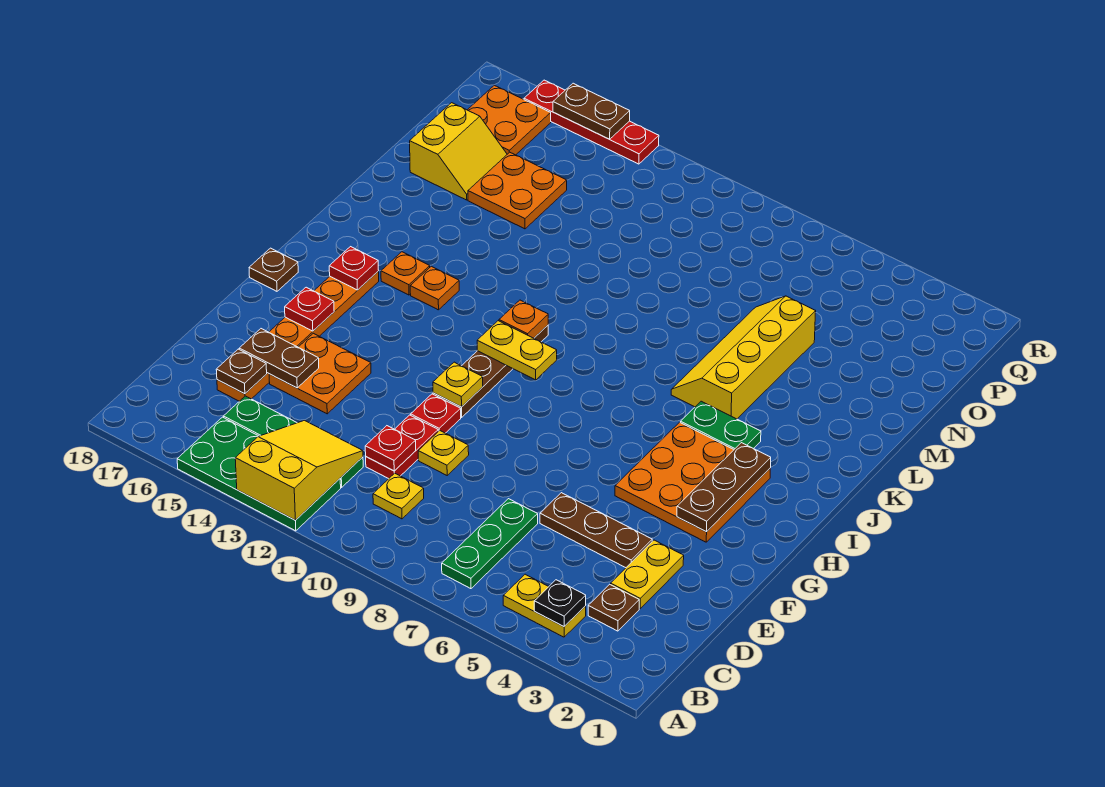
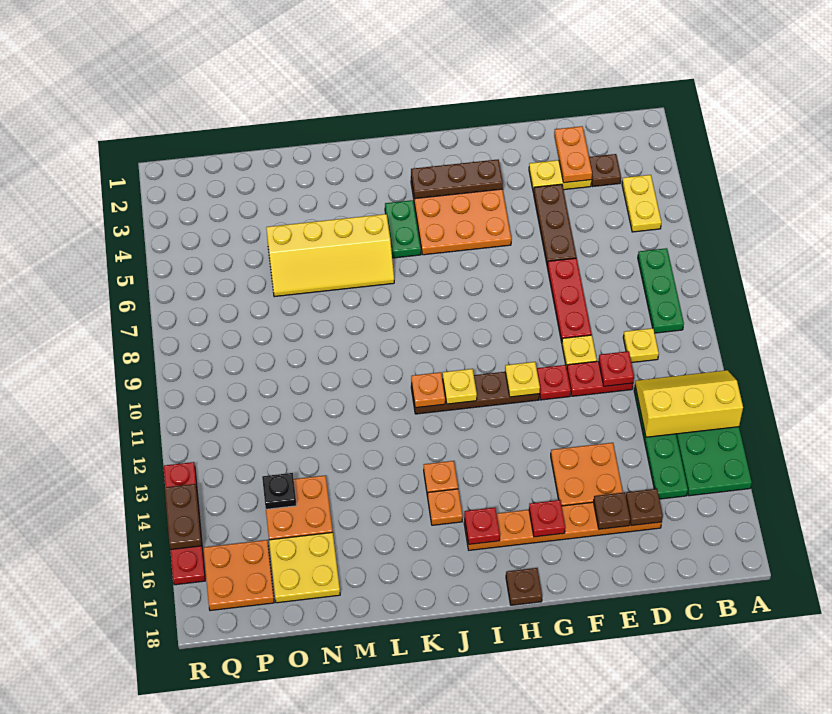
yellow 2x3 slope [235,420,363,520] -> yellow 2x3 slope turned to [635,370,743,437]
black 1x1 plate [534,580,586,627] -> black 1x1 plate moved to [262,473,297,509]
green 1x3 plate [442,499,538,589] -> green 1x3 plate turned to [638,248,684,333]
none -> orange 1x2 plate [554,126,592,183]
none -> red 1x3 plate [547,258,592,342]
brown 1x2 plate [239,329,319,388] -> brown 1x1 plate [594,493,630,529]
yellow 1x2 plate [477,321,557,380] -> yellow 1x1 plate [443,369,477,404]
yellow 2x2 slope [410,103,507,200] -> yellow 2x2 plate [269,532,340,603]

